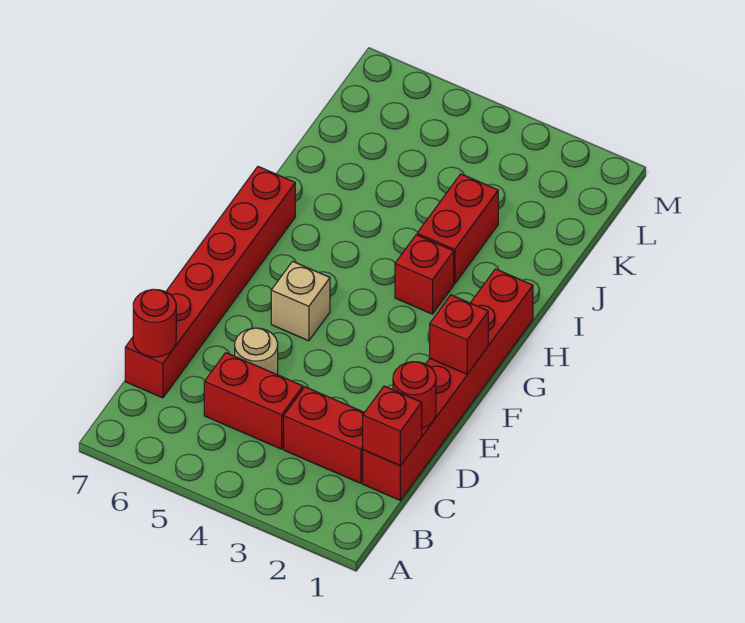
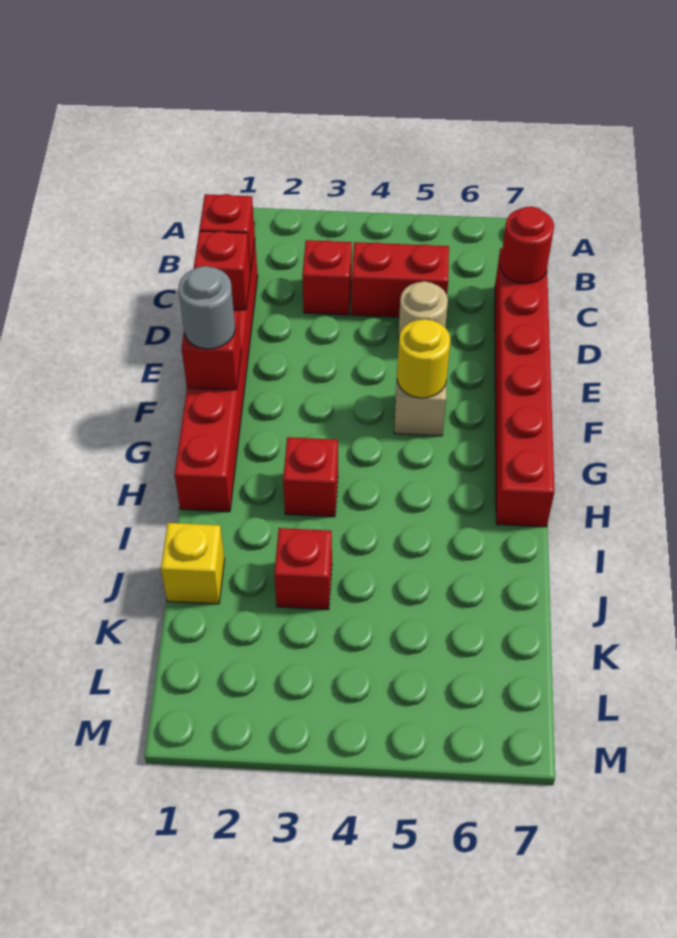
red 1x2 brick [284,387,364,483] -> red 1x1 brick [302,240,352,315]
red 1x1 round brick [393,362,436,428] -> red 1x1 brick [194,231,251,310]
none -> grey 1x1 round brick [179,266,235,349]
none -> yellow 1x1 round brick [397,319,450,398]
red 1x2 brick [417,174,498,284] -> red 1x1 brick [274,528,332,610]
none -> yellow 1x1 brick [161,523,225,604]

